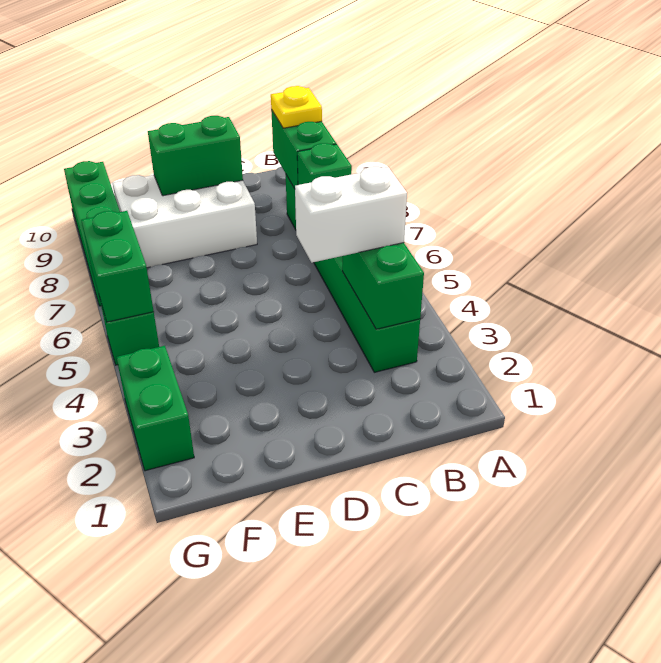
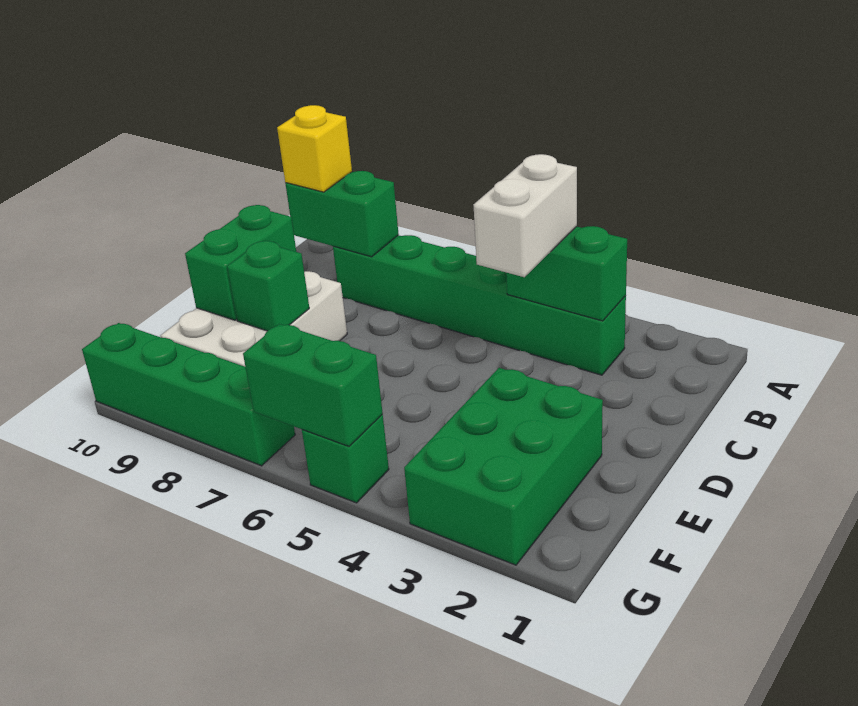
green 1x1 brick [297,143,352,185] -> green 1x1 brick moved to [227,241,309,331]
yellow 1x1 plate [271,86,322,128] -> yellow 1x1 brick [277,105,352,192]
green 1x2 brick [116,346,194,471] -> green 2x3 brick [404,368,603,565]

